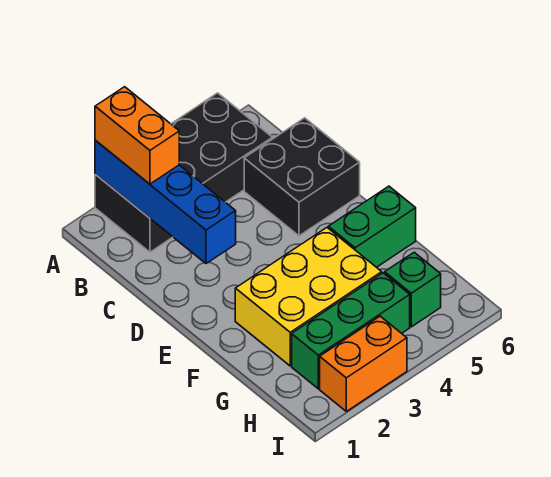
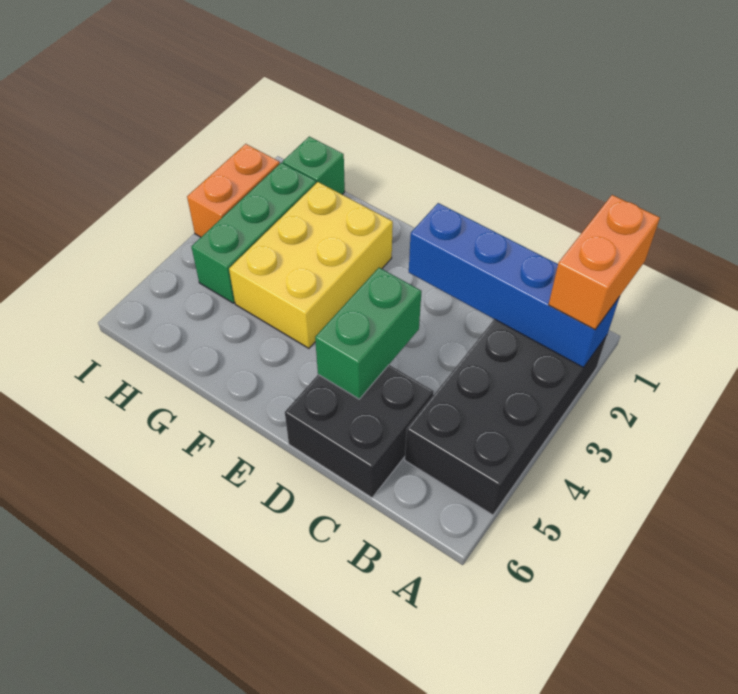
orange 1x2 brick [95,87,179,184] -> orange 1x2 brick turned to [548,195,660,329]
green 1x2 brick [328,186,416,267] -> green 1x2 brick moved to [315,268,422,399]
green 1x1 brick [385,252,441,327] -> green 1x1 brick moved to [283,137,345,194]

